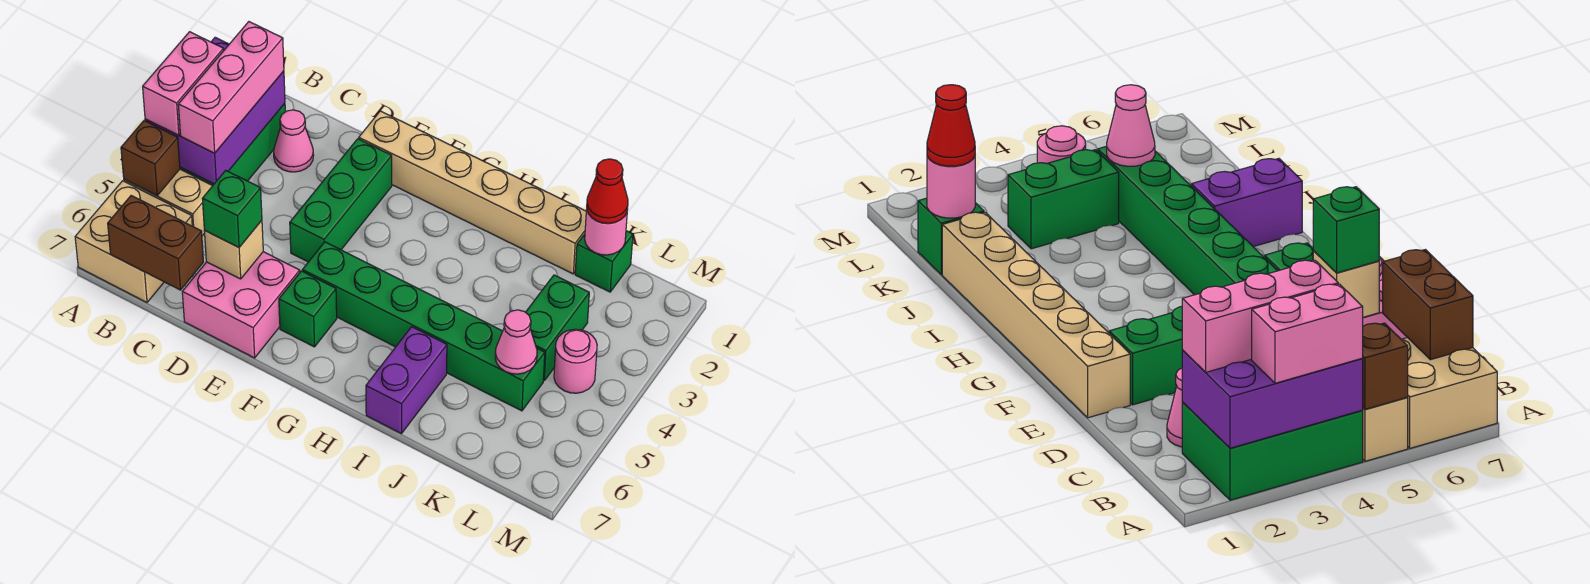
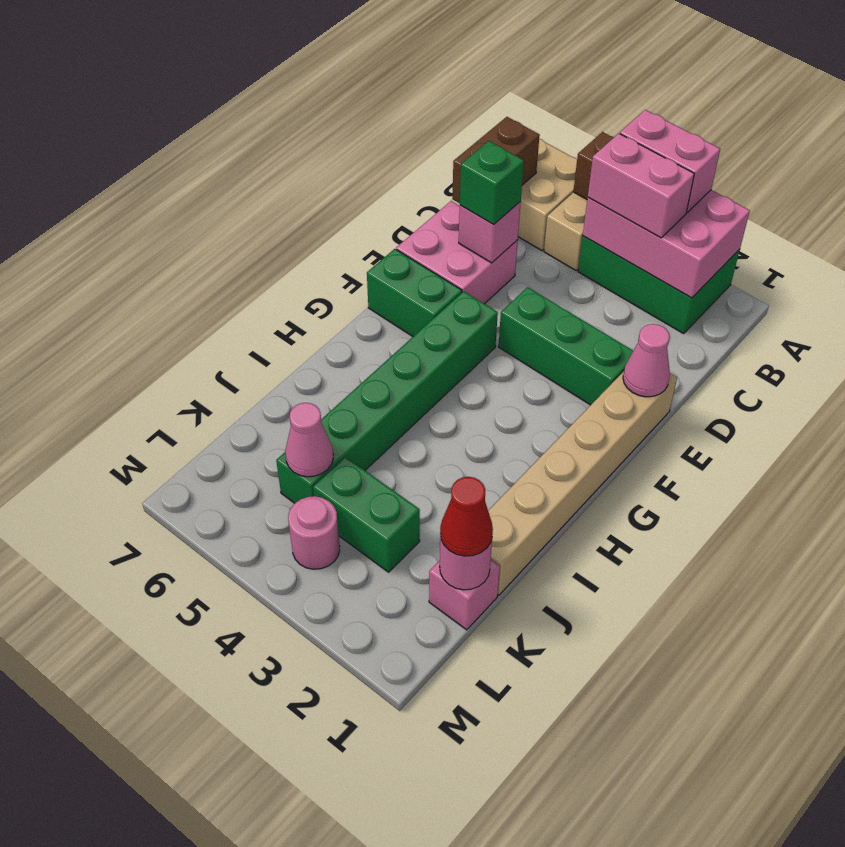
purple 2x3 brick [145,37,285,184] -> pink 2x3 brick [583,190,750,298]
pink 1x3 brick [178,22,284,153] -> pink 1x2 brick [588,133,694,238]
pink 1x1 cone [274,110,314,172] -> pink 1x1 cone moved to [623,324,670,397]
tan 1x1 brick [205,220,263,279] -> pink 1x1 brick [459,202,521,263]
green 1x1 brick [279,271,337,347] -> green 1x2 brick [367,249,462,336]
purple 1x2 brick [366,327,447,434] -> none
green 1x1 brick [575,231,633,292] -> pink 1x1 brick [429,560,500,630]

